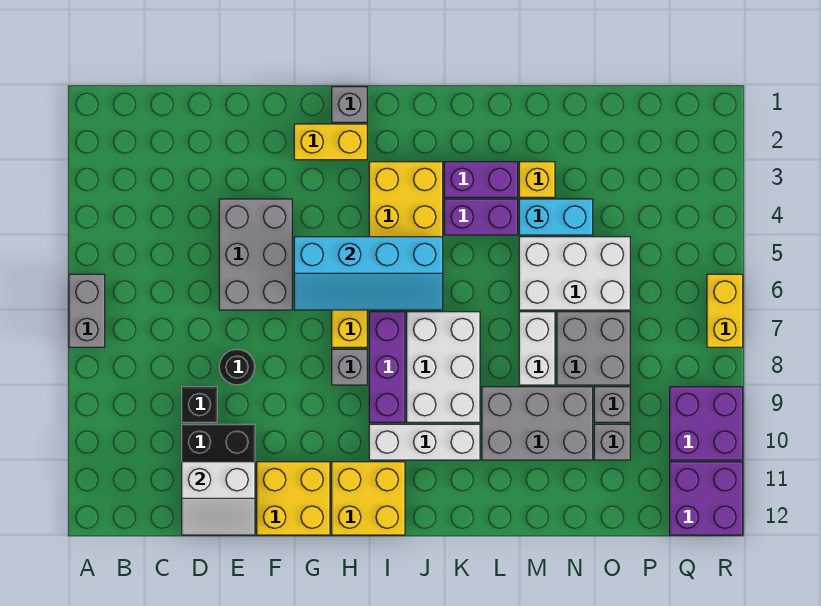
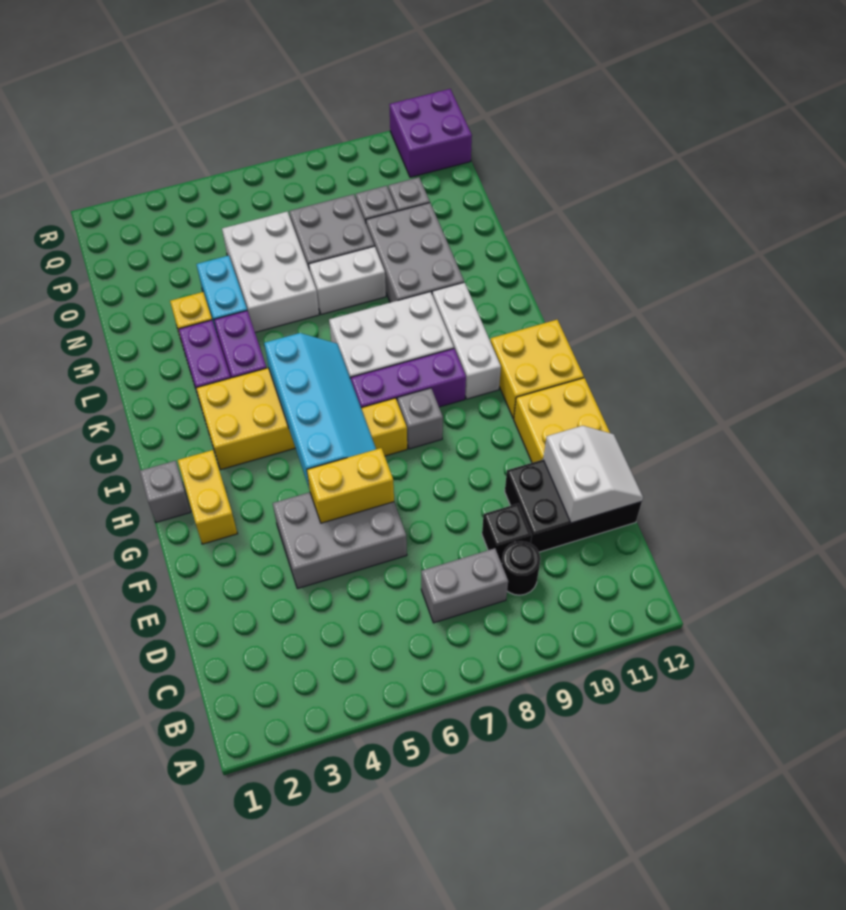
grey 1x2 brick [69,274,105,347] -> grey 1x2 brick moved to [421,548,508,623]
black 1x1 round brick [219,349,255,385] -> black 1x1 round brick moved to [502,541,541,595]
purple 2x2 brick [670,387,743,460] -> none
yellow 1x2 brick [707,274,743,347] -> yellow 1x2 brick moved to [307,448,394,523]

